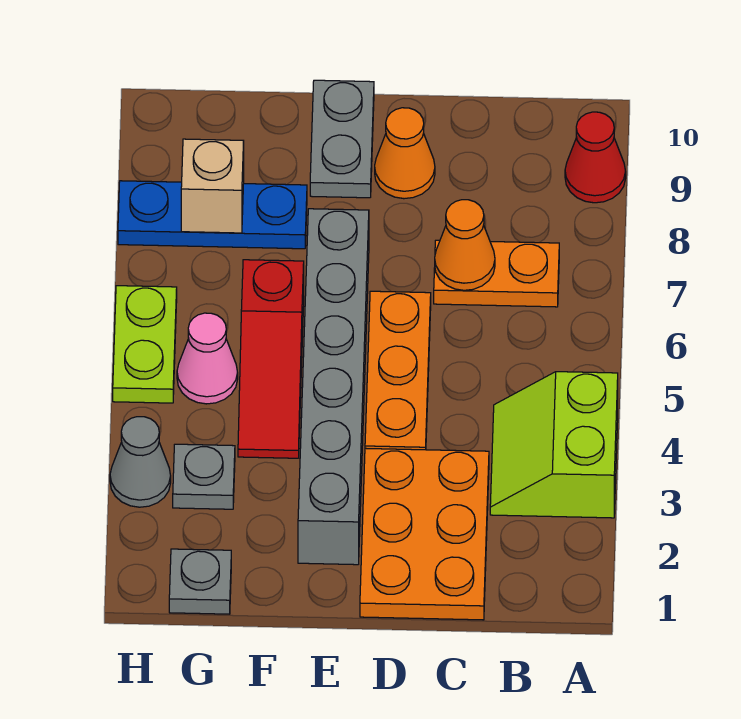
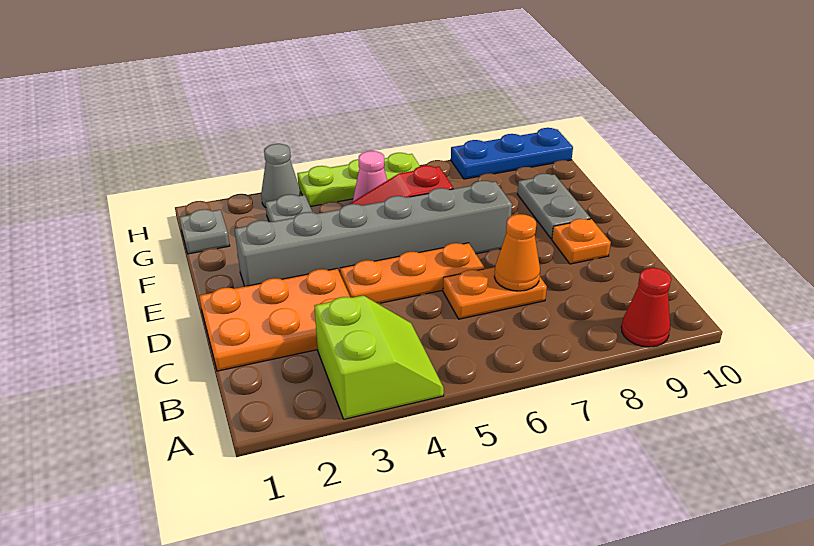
lime 2x2 slope [490,372,618,518] -> lime 2x2 slope turned to [314,295,444,419]
orange 1x2 plate [434,240,559,307] -> orange 1x2 plate turned to [443,267,547,319]
orange 1x1 cone [375,108,435,199] -> orange 1x1 plate [552,219,611,264]
grey 1x2 plate [310,80,374,198] -> grey 1x2 plate turned to [518,174,590,239]
blue 1x3 plate [118,181,307,249] -> blue 1x3 plate turned to [451,128,573,179]
tan 1x1 brick [181,139,244,233] -> none
lime 1x2 plate [113,286,177,403] -> lime 1x3 plate [297,153,420,207]

